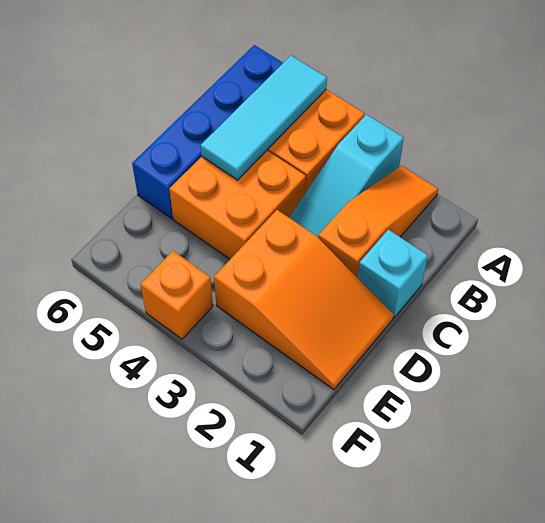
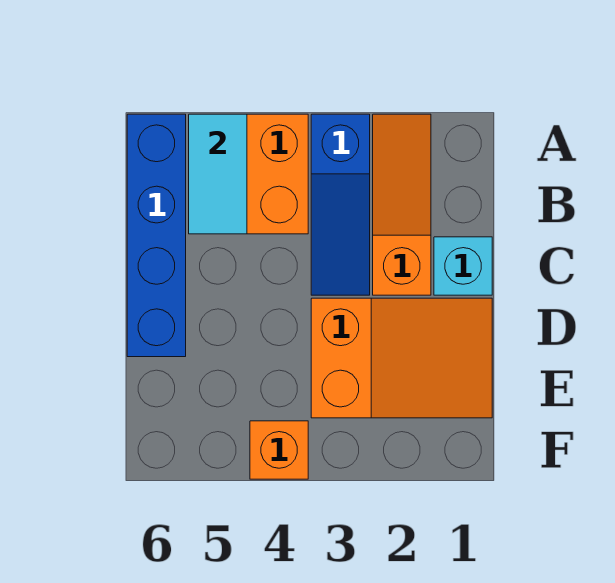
cyan 1x3 slope [289,115,404,237] -> blue 1x3 slope [311,114,370,295]
cyan 1x3 tile [201,56,327,180] -> cyan 1x2 tile [189,114,247,234]
orange 2x2 brick [169,151,306,259] -> none

